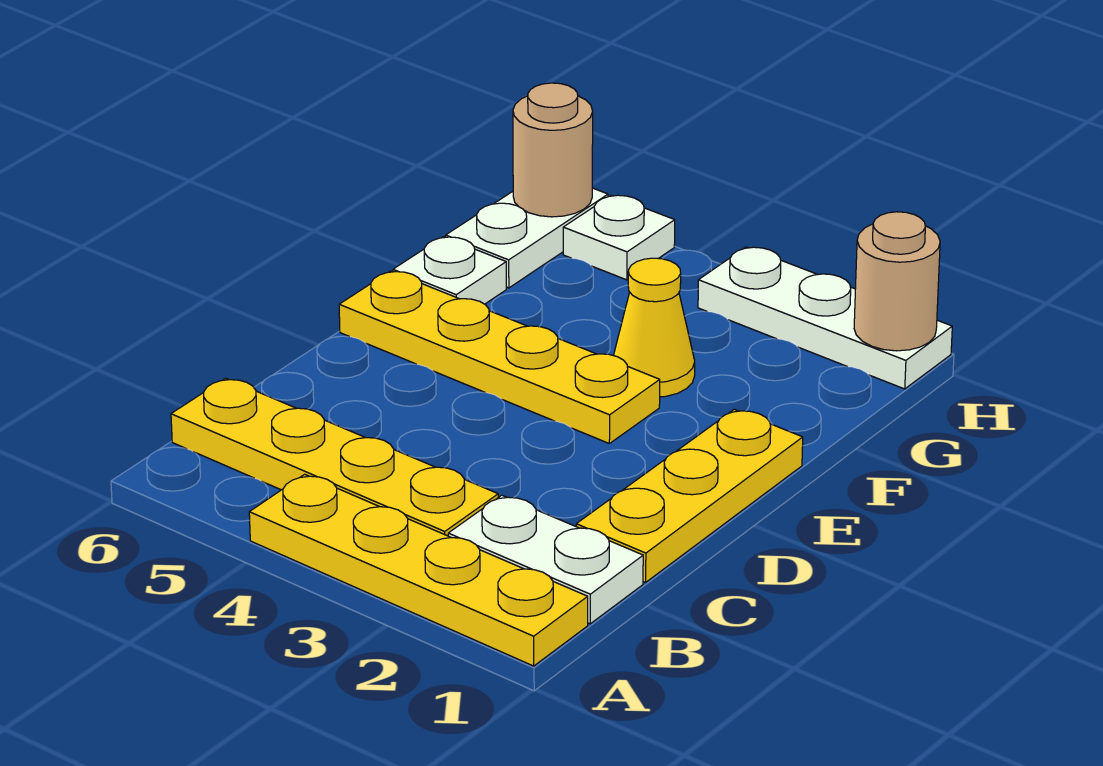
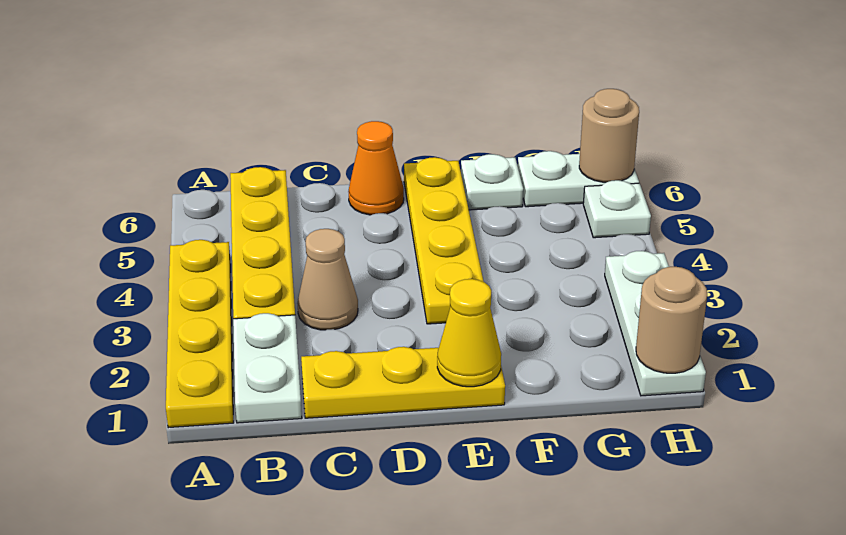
none -> tan 1x1 cone [297,229,358,330]
none -> orange 1x1 cone [348,121,404,215]
yellow 1x1 cone [614,258,695,397] -> yellow 1x1 cone moved to [437,279,501,387]

